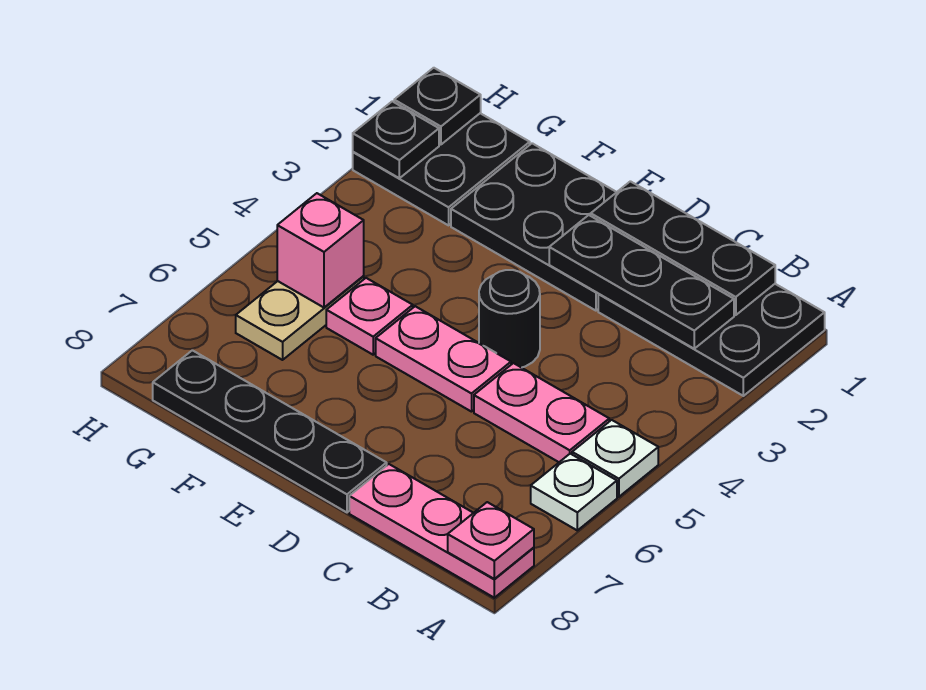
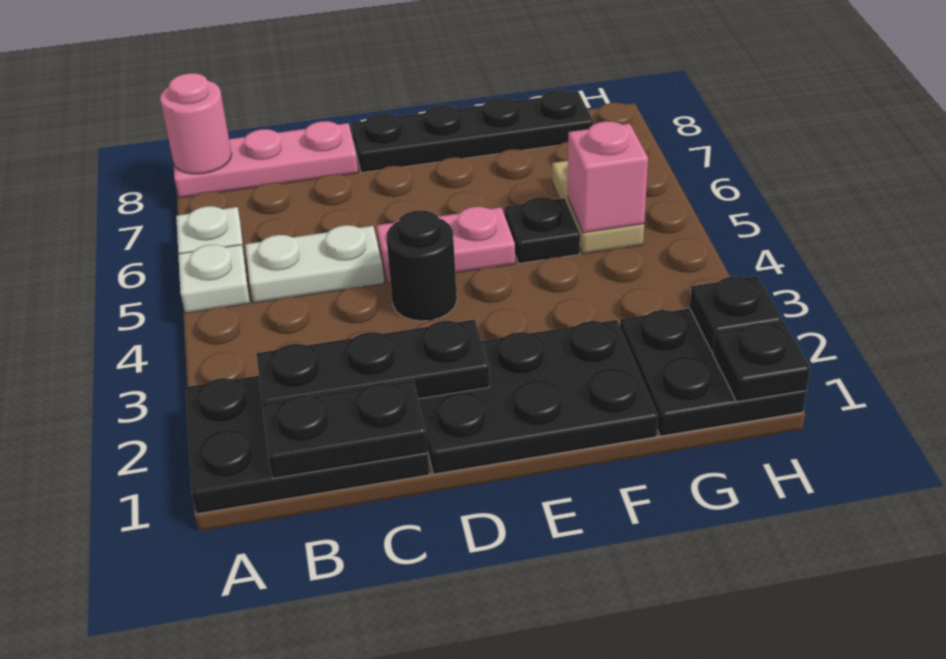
pink 1x1 plate [448,502,534,579] -> pink 1x1 round brick [160,73,232,174]
black 1x3 plate [591,181,775,315] -> black 1x2 plate [262,380,428,478]
pink 1x2 plate [474,363,609,462] -> white 1x2 plate [245,225,384,303]
pink 1x1 plate [326,278,413,355] -> black 1x1 plate [505,197,580,263]

